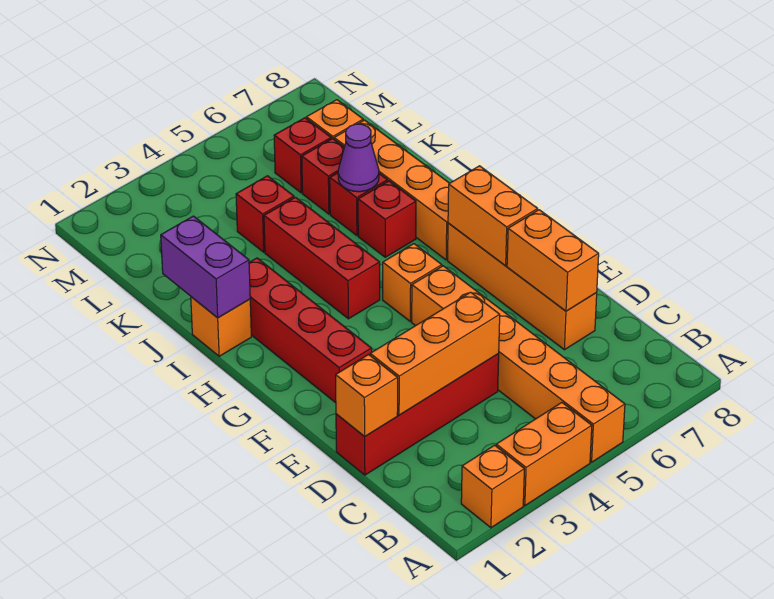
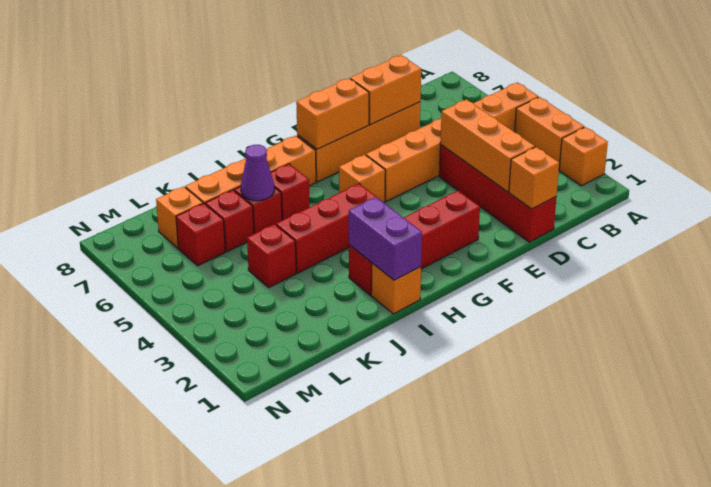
purple 1x2 brick [161,216,250,318] -> purple 1x2 brick turned to [349,197,422,280]

